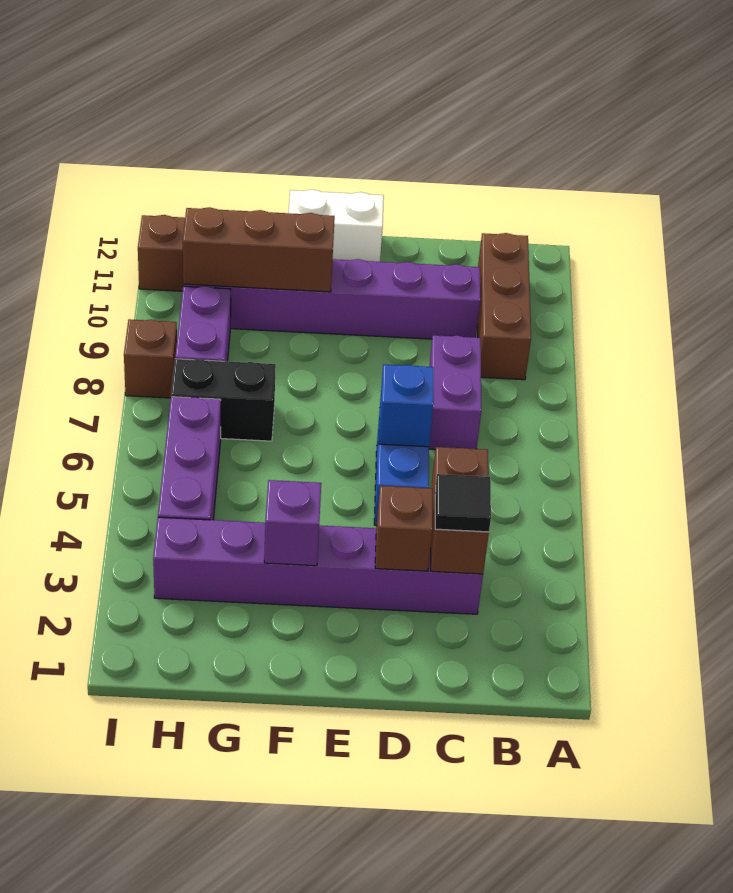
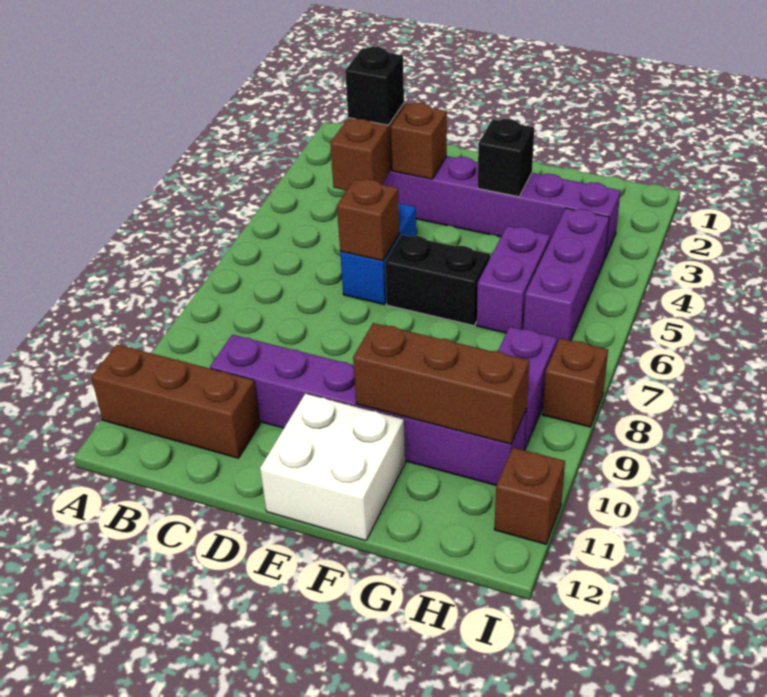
brown 1x3 brick [478,233,531,380] -> brown 1x3 brick turned to [91,344,260,458]
black 1x1 tile [435,474,491,532] -> black 1x1 brick [345,47,404,125]
purple 1x2 brick [429,335,481,450] -> purple 1x2 brick moved to [477,226,550,333]
blue 1x1 brick [379,364,434,447] -> brown 1x1 brick [337,179,399,261]
white 1x2 brick [289,190,384,262] -> white 2x2 brick [260,393,405,541]
purple 1x1 brick [264,480,321,566] -> black 1x1 brick [478,119,534,197]
black 1x2 brick [171,359,276,441] -> black 1x2 brick moved to [385,235,490,326]

